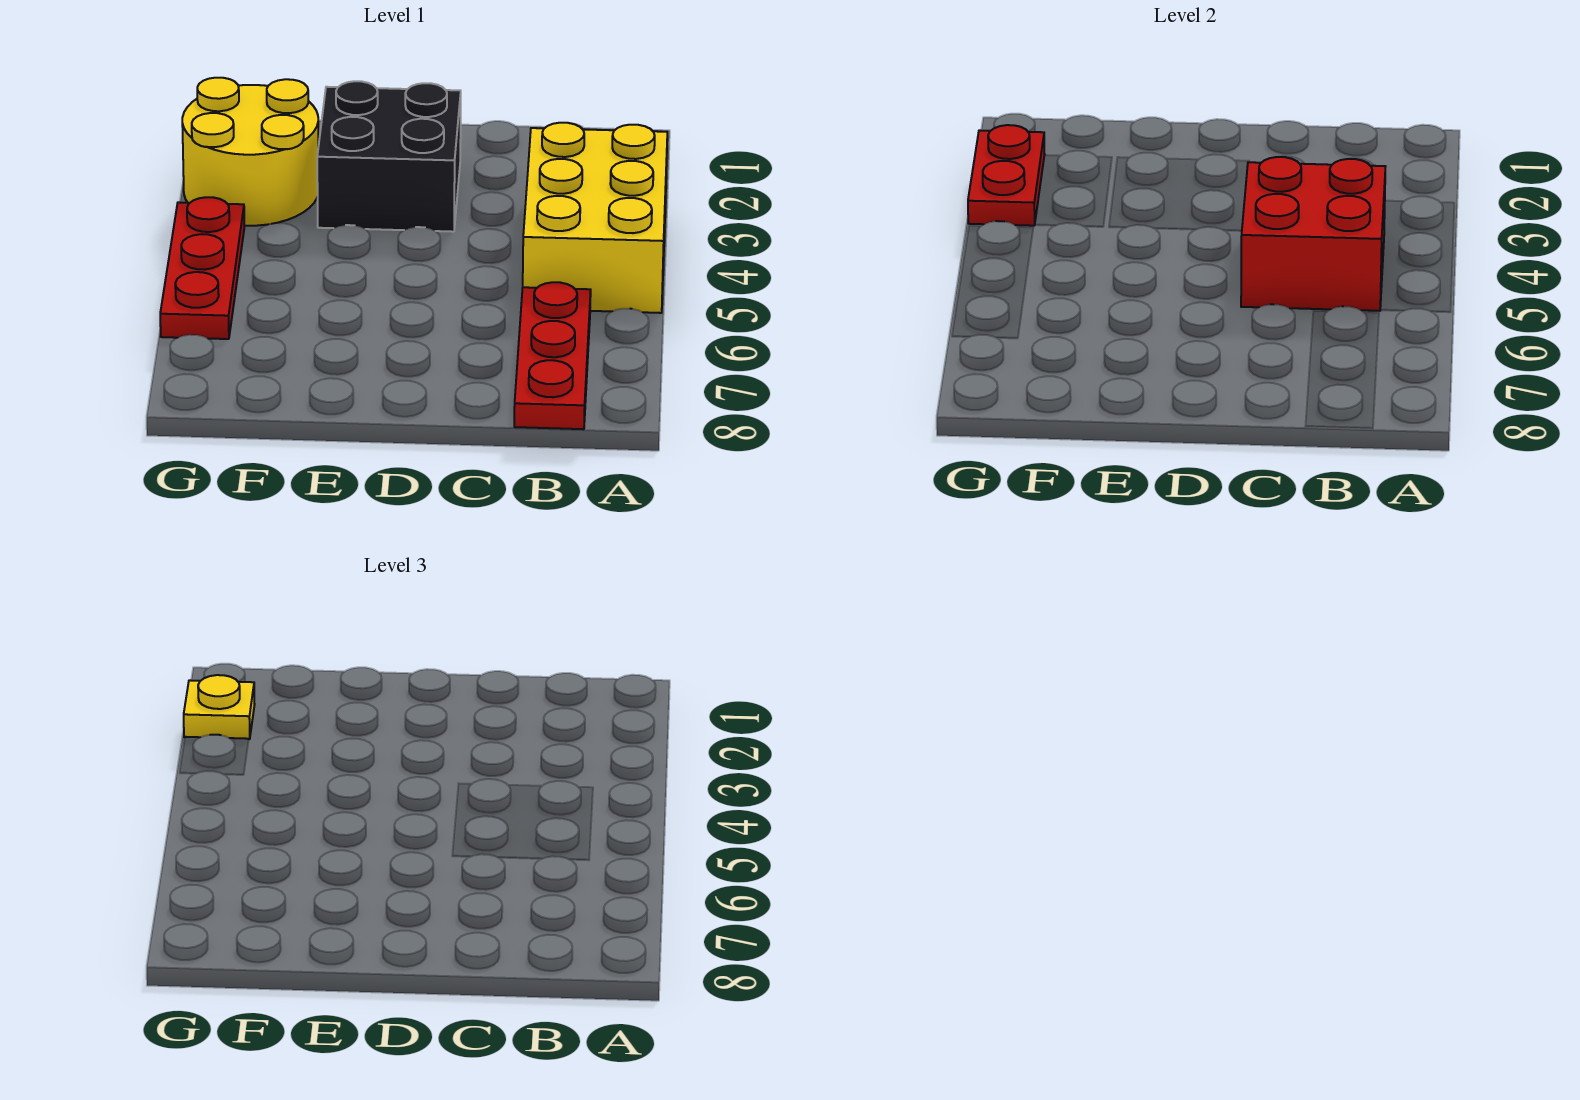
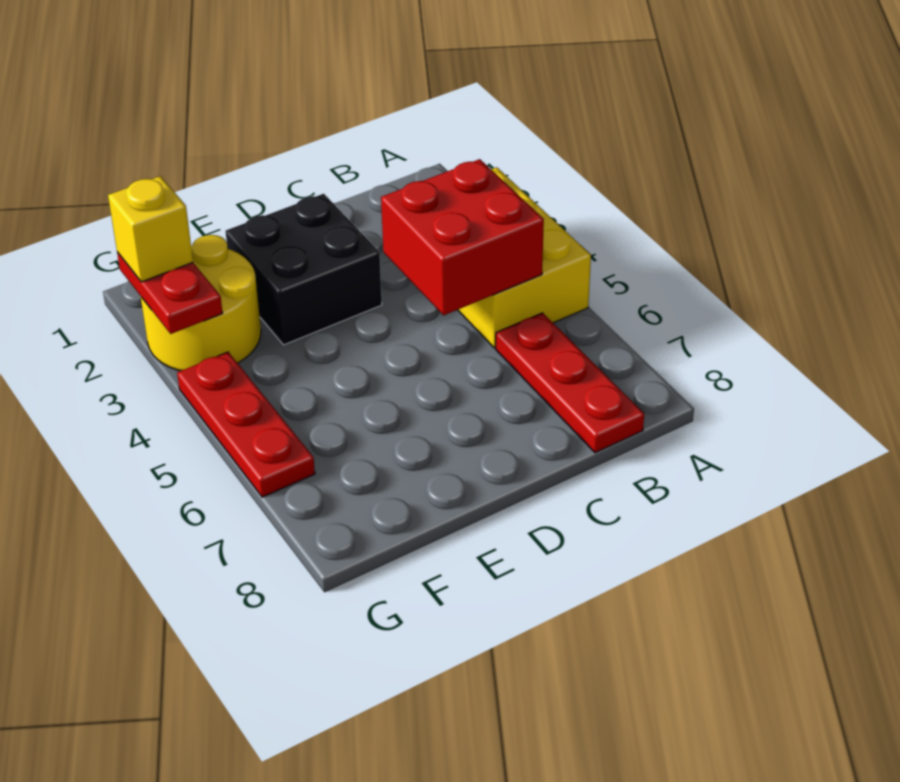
yellow 1x1 plate [184,675,255,739] -> yellow 1x1 brick [108,176,193,282]

